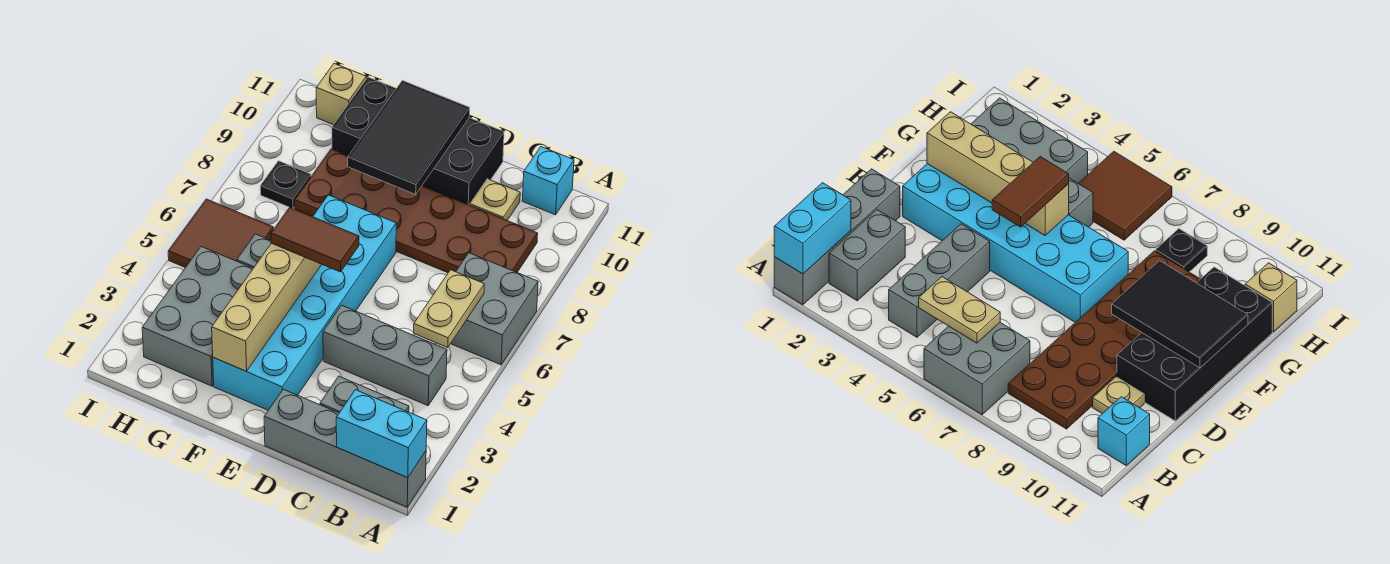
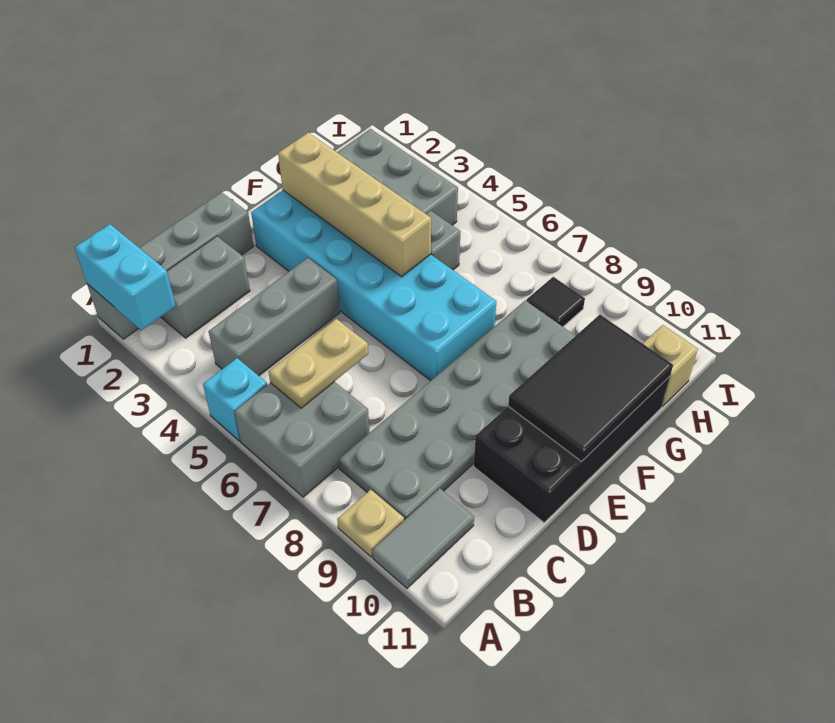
cyan 1x2 brick [336,390,427,478] -> cyan 1x2 brick turned to [75,224,176,331]
none -> grey 1x2 tile [372,488,474,588]
tan 1x2 plate [414,270,484,348] -> tan 1x2 plate turned to [269,319,368,408]
brown 2x6 plate [295,149,538,273] -> grey 2x6 plate [339,301,575,520]
cyan 1x1 brick [522,147,574,215] -> cyan 1x1 brick moved to [203,358,267,441]
tan 1x1 plate [470,179,520,220] -> tan 1x1 plate moved to [337,490,404,557]
brown 1x2 tile [271,207,359,272] -> none
black 2x3 tile [348,81,470,194] -> black 2x3 tile turned to [508,315,673,461]
brown 2x2 tile [168,199,273,268] -> none
black 1x1 plate [260,161,311,208] -> black 1x1 tile [526,277,585,327]

